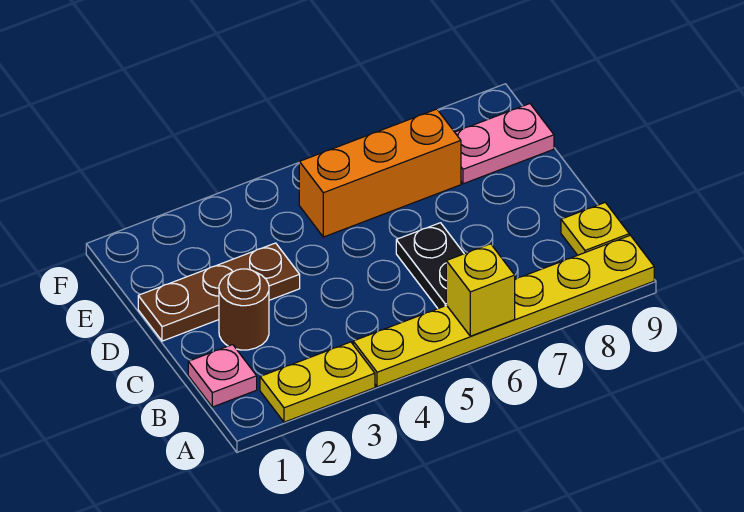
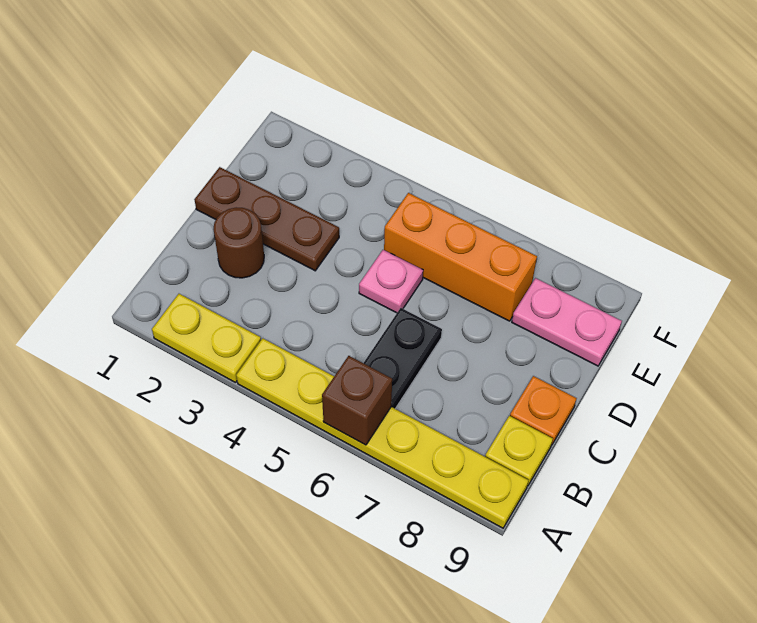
yellow 1x1 brick [446,244,515,336] -> brown 1x1 brick [322,356,392,445]
pink 1x1 plate [188,345,257,407] -> pink 1x1 plate moved to [359,250,423,313]
none -> orange 1x1 plate [510,376,577,444]

